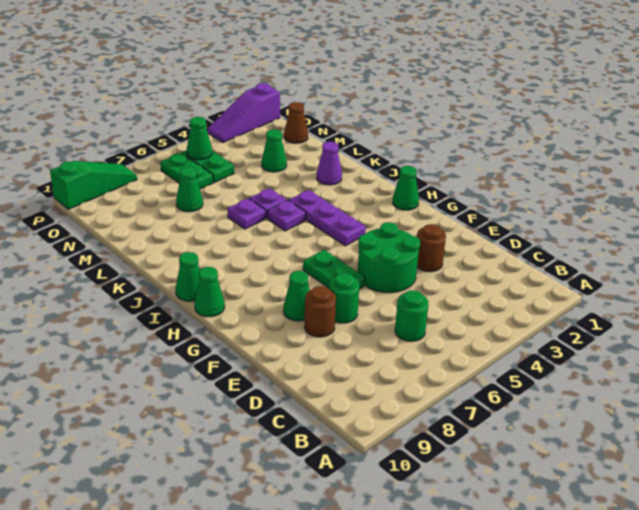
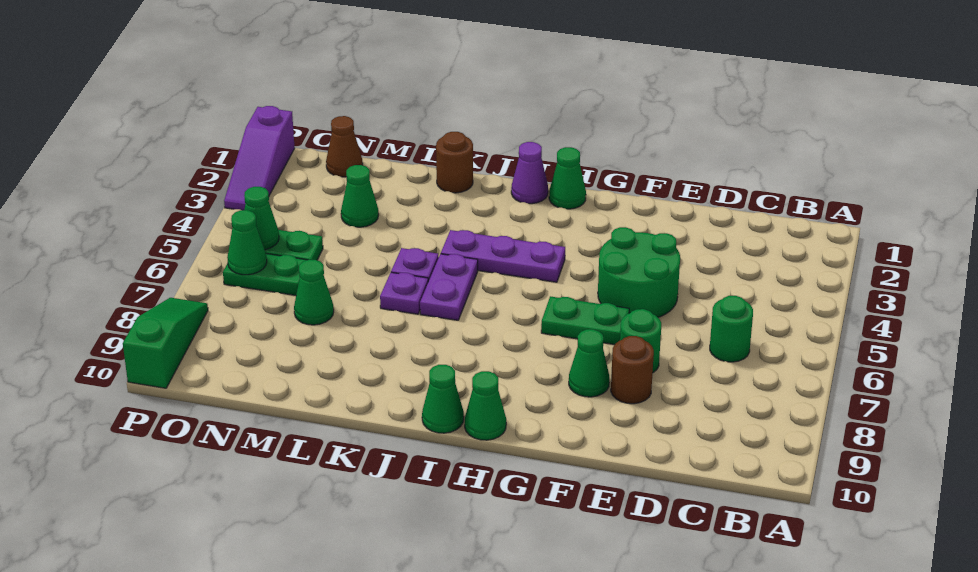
brown 1x1 round brick [417,224,446,272] -> brown 1x1 round brick moved to [436,132,473,193]
purple 1x1 plate [268,200,306,231] -> purple 1x2 plate [420,254,478,320]
purple 1x1 cone [317,142,342,185] -> purple 1x1 cone moved to [511,142,548,204]
none -> green 1x1 cone [227,210,267,275]

